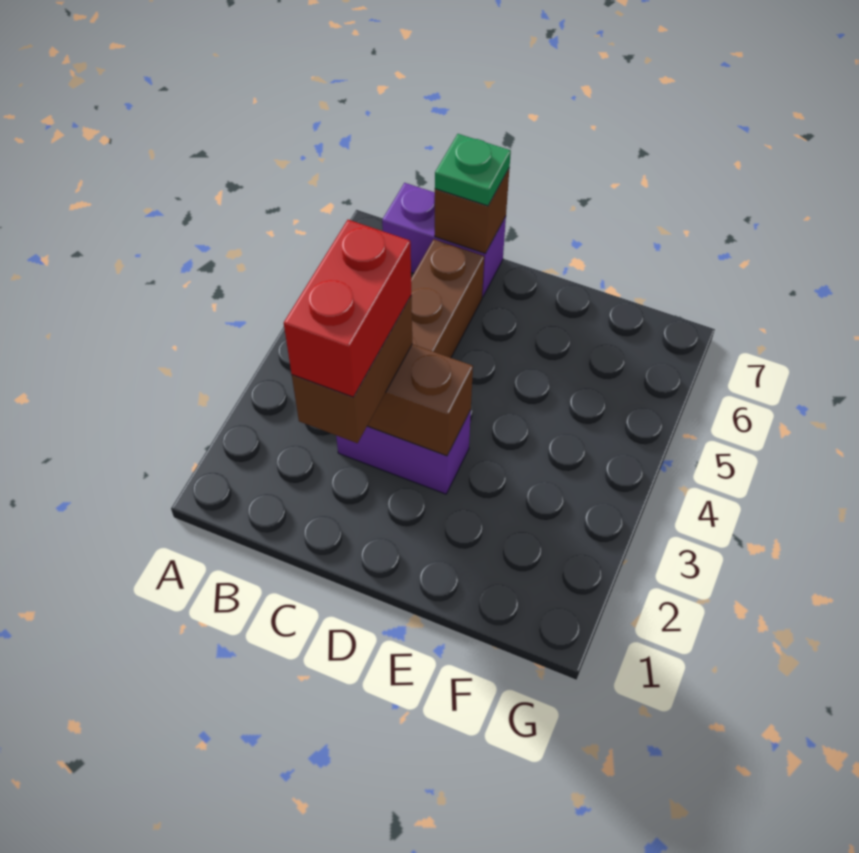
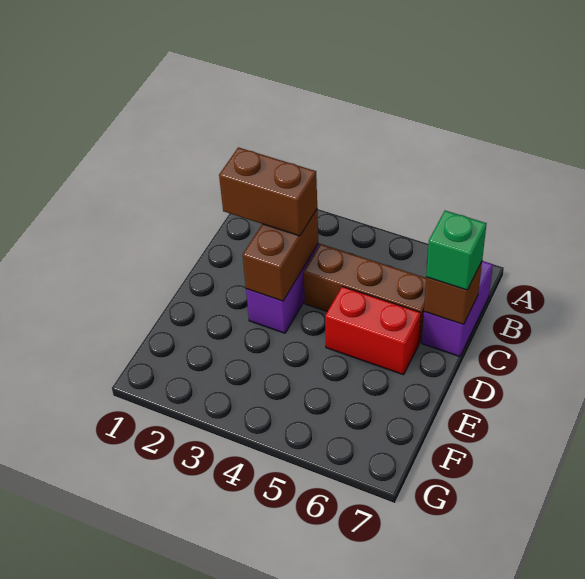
red 1x2 brick [284,220,411,397] -> red 1x2 brick moved to [325,286,421,375]
green 1x1 plate [435,134,511,206] -> green 1x1 brick [426,211,487,290]

